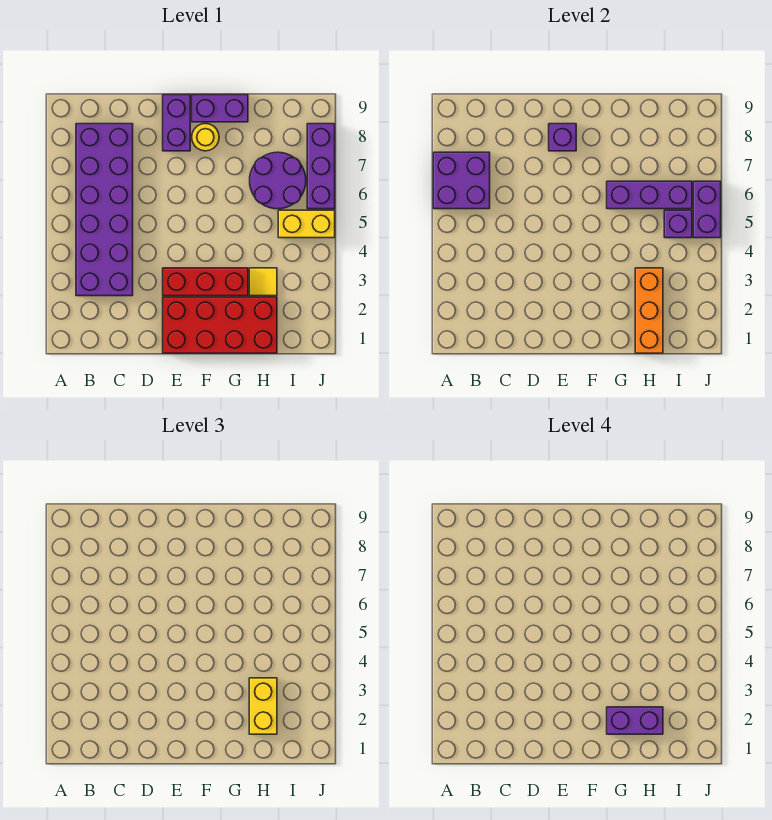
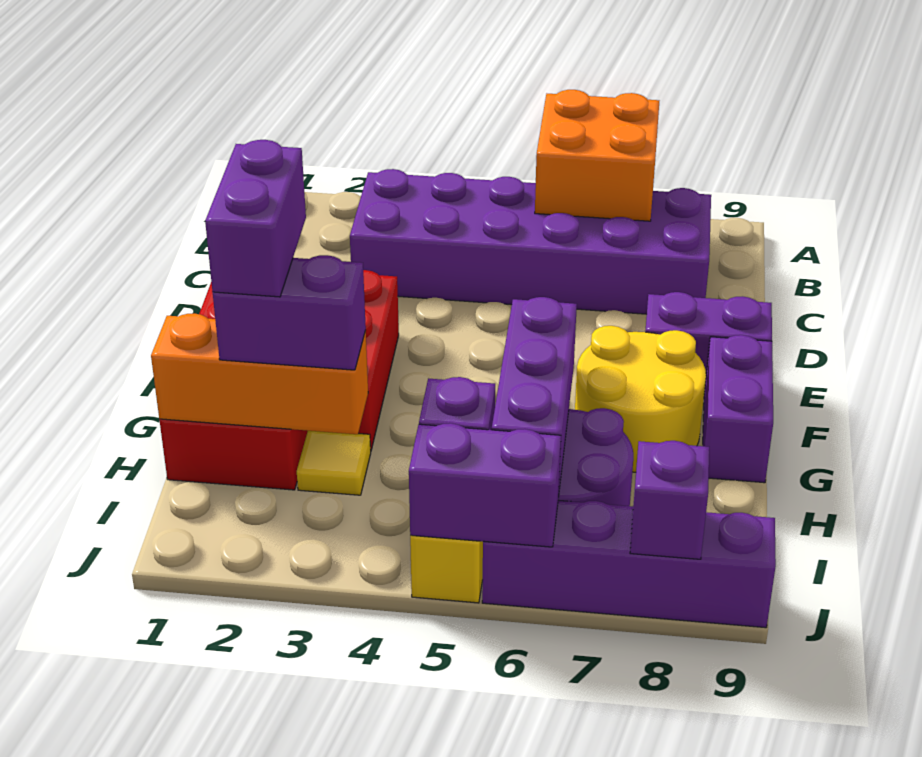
purple 2x2 brick [433,152,490,209] -> orange 2x2 brick [535,90,659,221]
purple 1x1 brick [549,124,576,151] -> purple 1x1 brick moved to [630,441,709,559]
yellow 1x1 round brick [192,124,219,151] -> yellow 2x2 round brick [575,326,706,472]
yellow 1x2 brick [249,678,277,734] -> purple 1x2 brick [213,255,366,370]
purple 1x3 brick [307,124,335,209] -> purple 1x4 brick [482,500,776,628]

